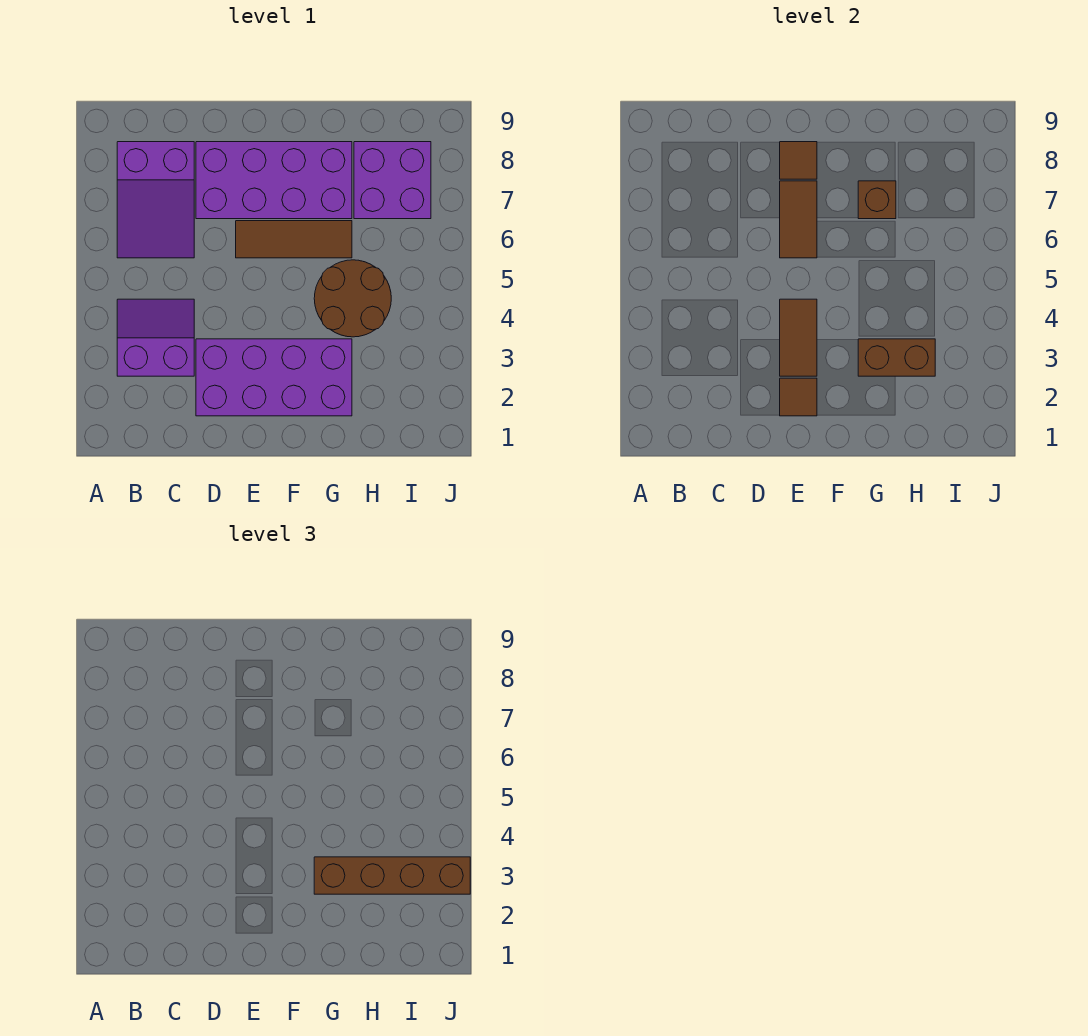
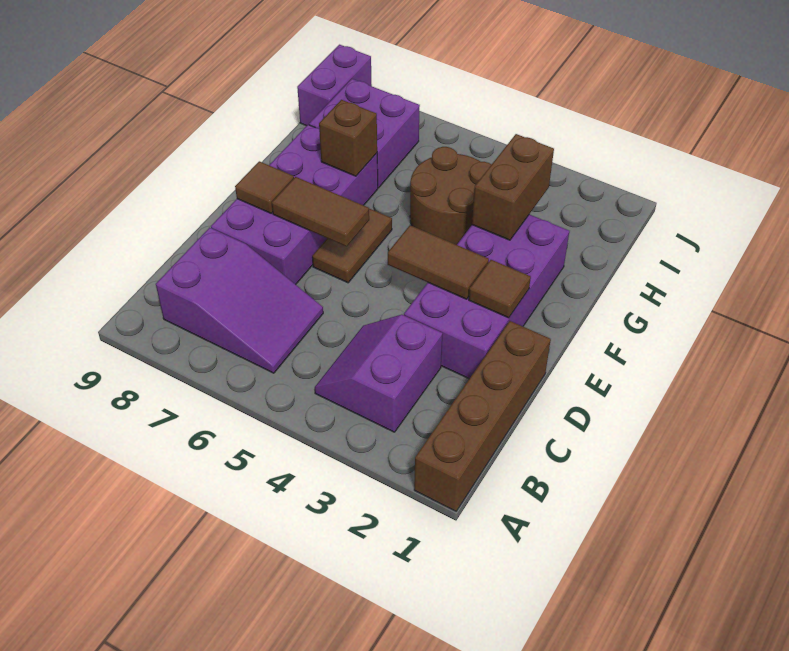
brown 1x3 tile [236,221,352,258] -> brown 1x2 tile [312,209,392,283]
brown 1x4 brick [314,857,470,894] -> brown 1x4 brick moved to [414,321,551,511]
none -> purple 1x2 brick [297,45,372,126]

